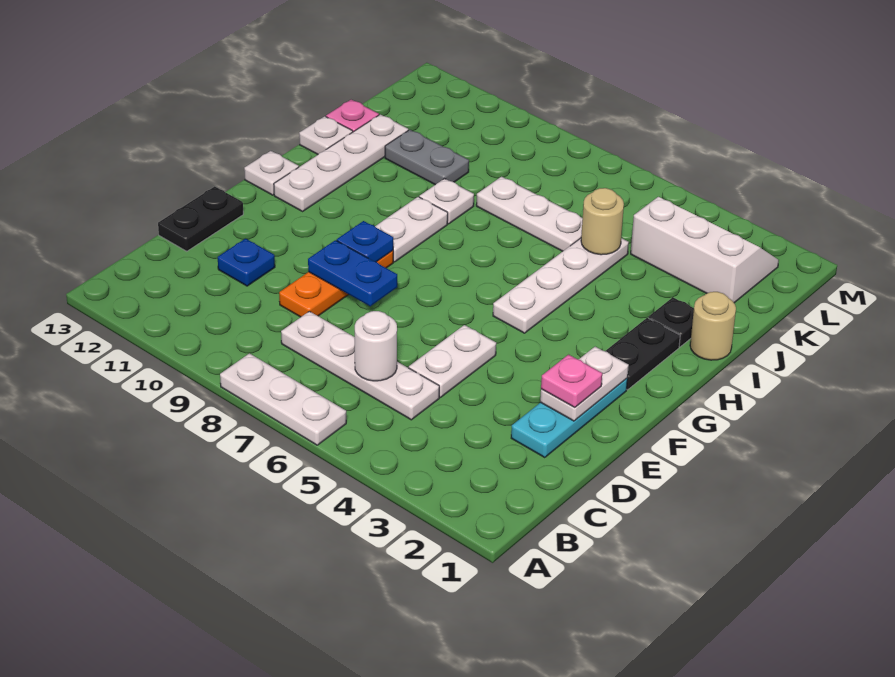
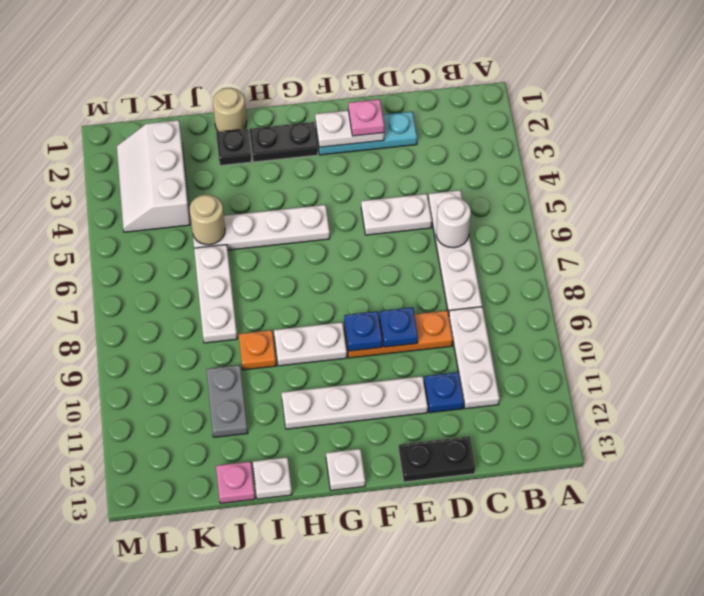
white 1x3 plate [220,353,346,445] -> white 1x3 plate moved to [449,307,500,409]
blue 1x2 plate [308,240,397,306] -> blue 1x1 plate [379,307,418,347]
white 1x4 plate [274,114,408,211] -> white 1x4 plate moved to [282,376,428,429]
white 1x1 plate [419,178,474,224] -> orange 1x1 plate [239,330,276,370]

